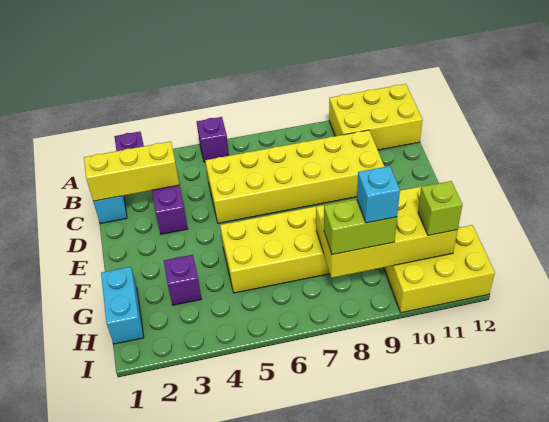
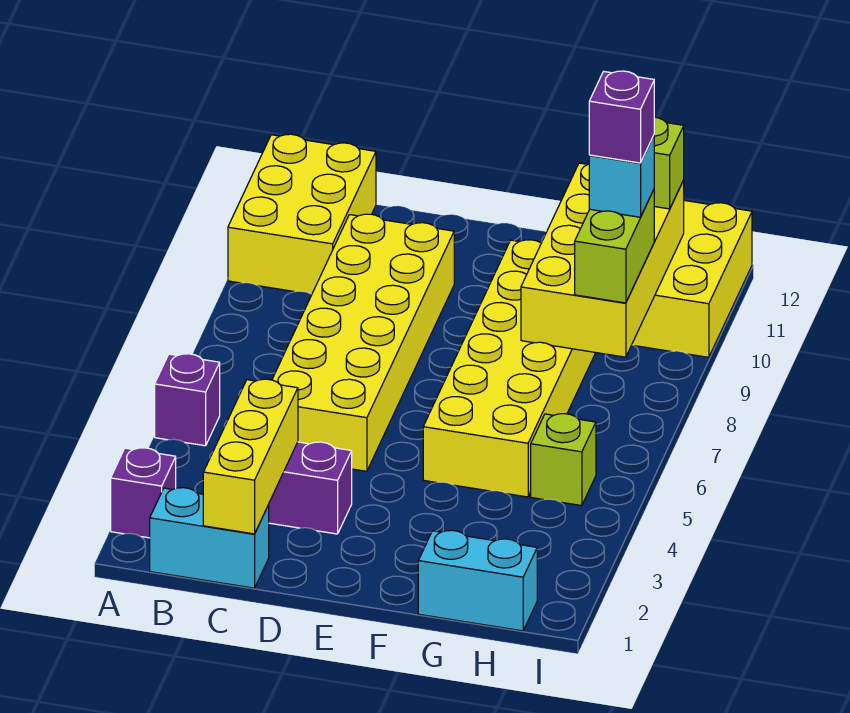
purple 1x1 brick [164,255,202,305] -> purple 1x1 brick moved to [589,71,654,163]
none -> lime 1x1 brick [531,414,596,506]

